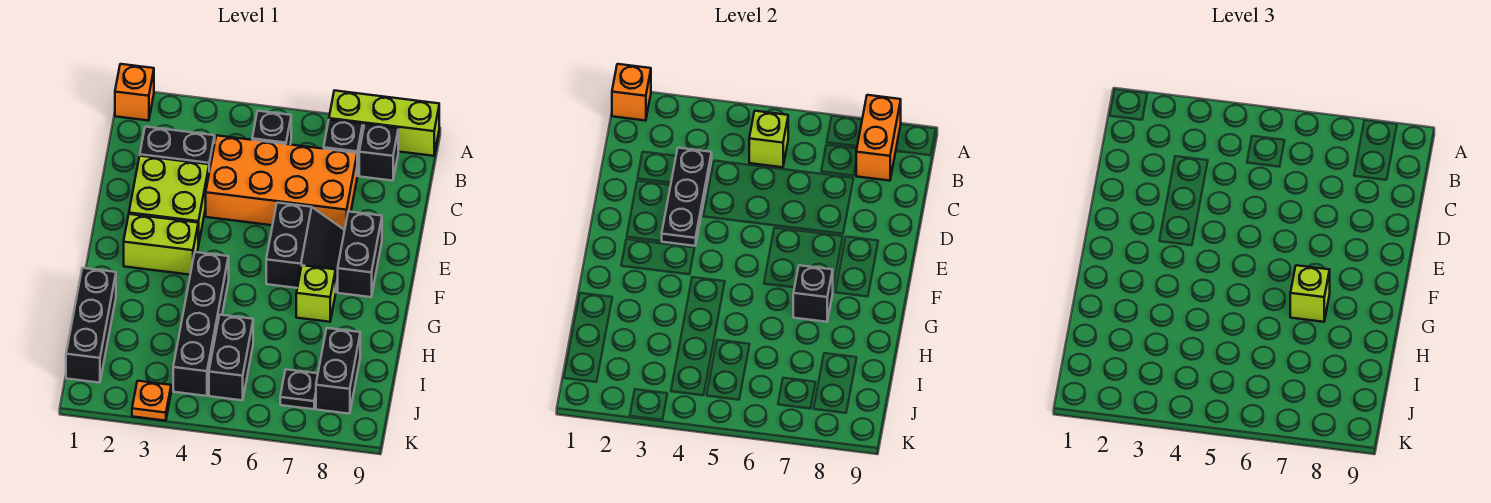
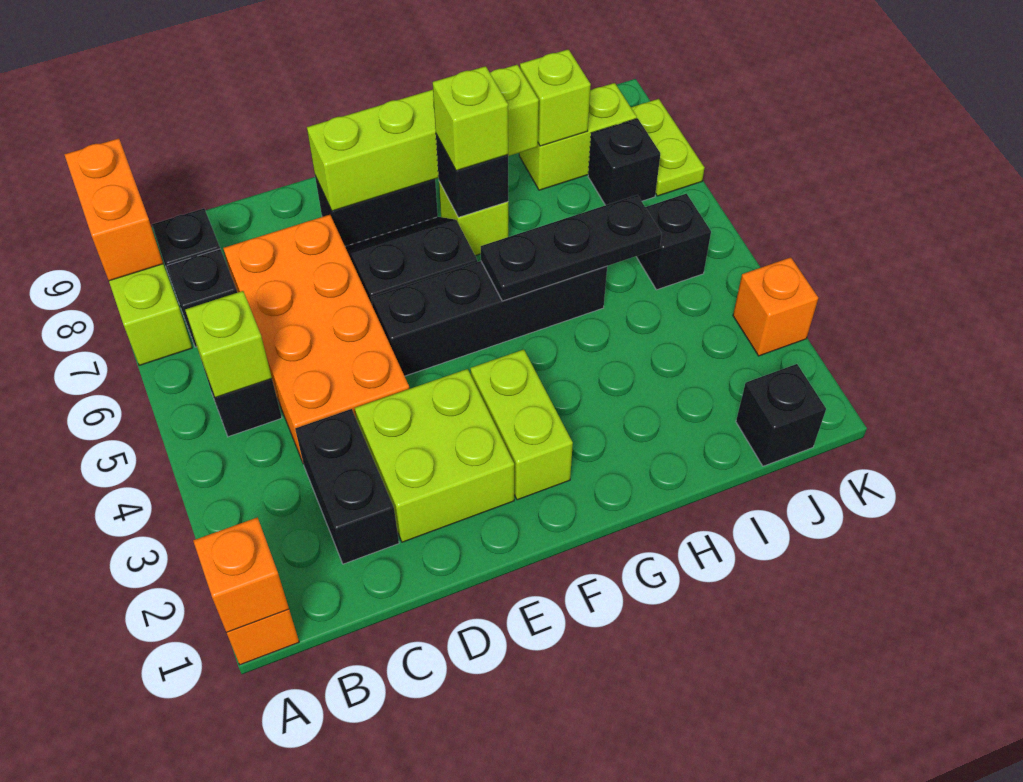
orange 1x2 brick [856,95,901,181] -> orange 1x2 brick turned to [64,138,163,281]
black 1x3 plate [662,148,712,246] -> black 1x3 plate moved to [481,195,662,301]
none -> lime 1x4 brick [307,65,539,211]
black 1x4 brick [173,252,229,396] -> black 1x4 brick moved to [371,261,607,376]
black 1x3 brick [66,268,116,383] -> black 1x1 brick [736,364,826,466]
black 1x2 brick [209,315,253,400] -> black 1x1 brick [636,194,711,290]
black 1x2 brick [316,328,360,414] -> lime 1x2 brick [519,83,637,190]
none -> lime 1x1 brick [520,49,591,146]
black 1x1 plate [280,369,318,409] -> black 1x1 brick [588,118,660,205]
orange 1x1 plate [132,381,171,421] -> orange 1x1 brick [733,257,818,356]
none -> lime 1x2 plate [631,99,704,196]

